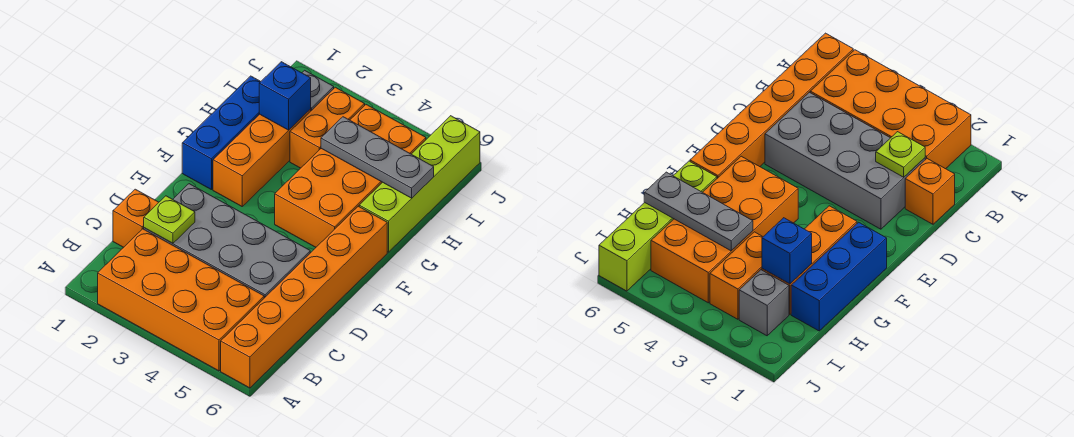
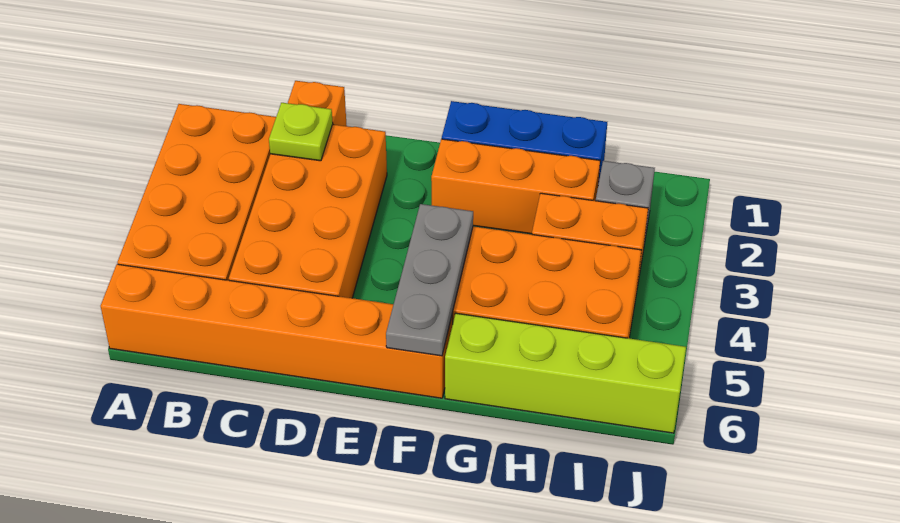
grey 2x4 brick [144,184,310,298] -> orange 2x4 brick [229,124,387,298]
blue 1x1 brick [259,62,311,130] -> none
grey 1x3 plate [321,117,434,198] -> grey 1x3 plate moved to [386,204,473,356]

